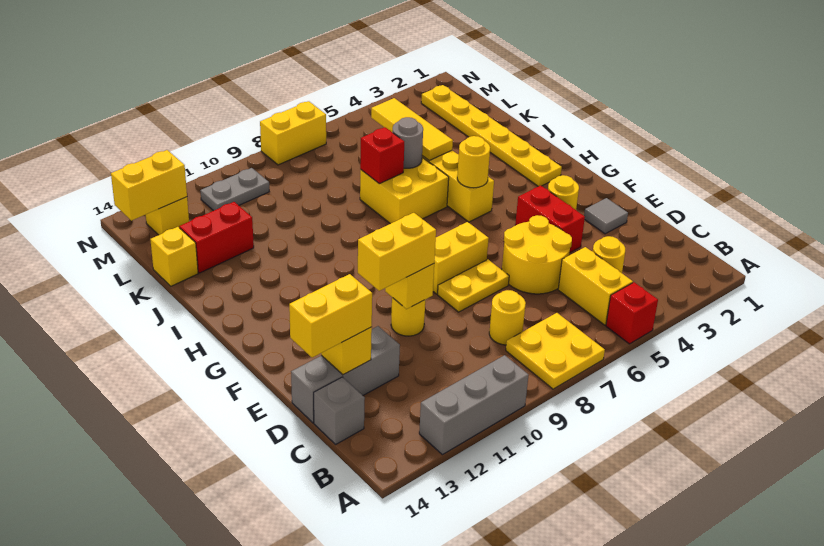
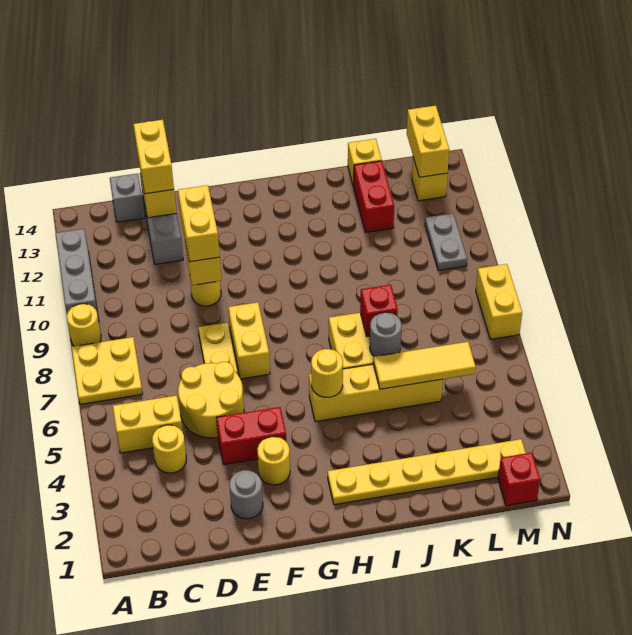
red 1x1 brick [606,282,658,344] -> red 1x1 brick moved to [498,453,540,506]
yellow 1x1 round brick [489,290,526,345] -> yellow 1x1 round brick moved to [67,304,101,346]
grey 1x1 tile [584,198,628,234] -> grey 1x1 round brick [229,470,263,519]

